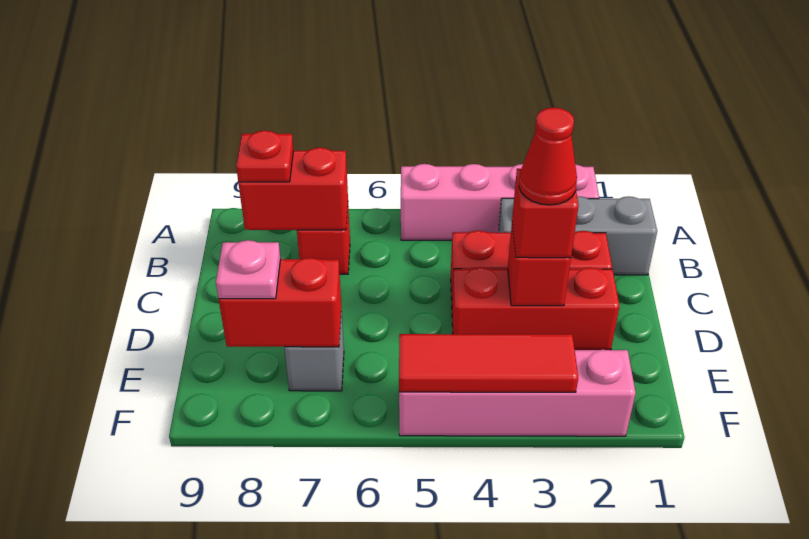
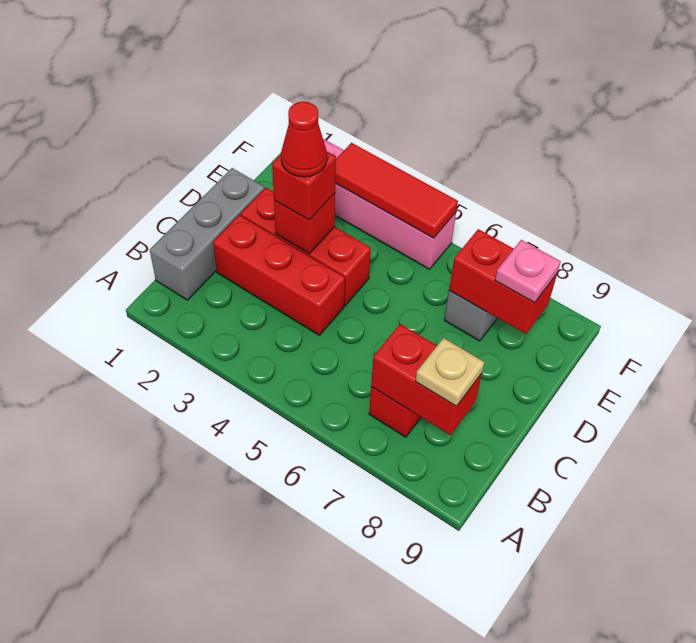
pink 1x4 brick [401,164,599,240] -> none
grey 1x3 brick [499,196,657,275] -> grey 1x3 brick turned to [150,168,265,300]
red 1x1 plate [236,131,294,182] -> tan 1x1 plate [415,338,484,406]

